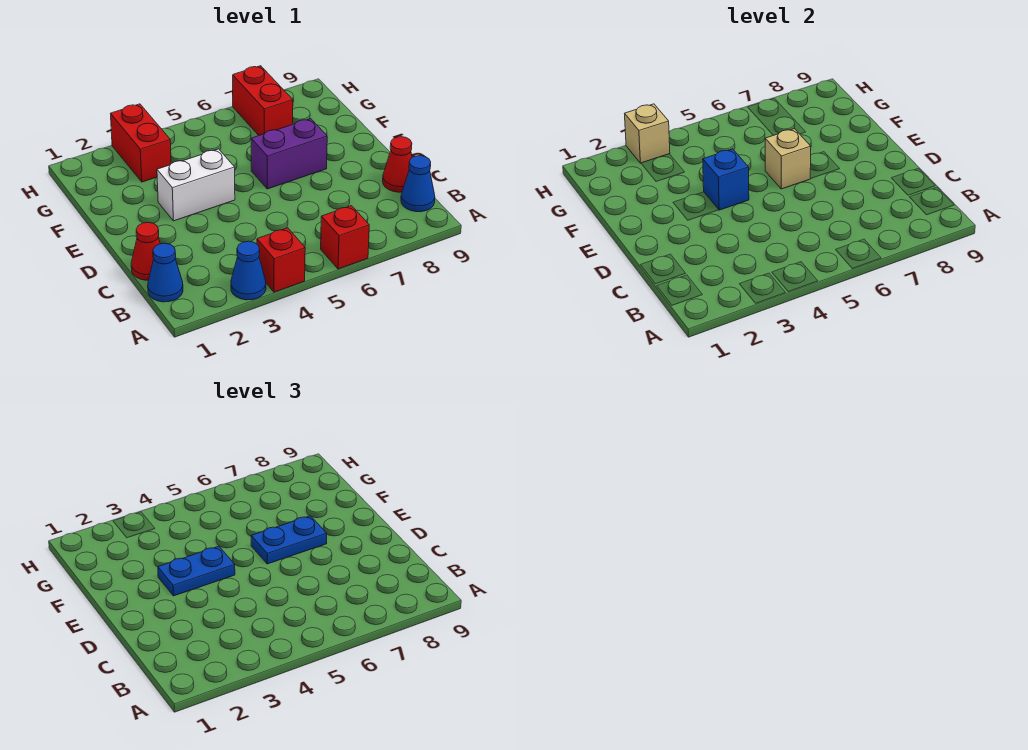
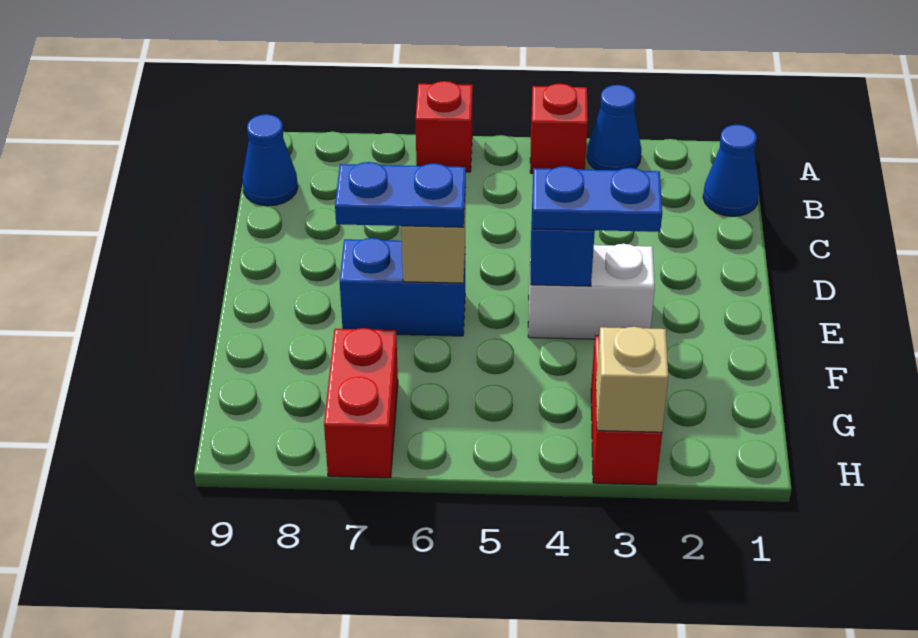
red 1x1 cone [131,223,161,280] -> none
red 1x1 cone [383,137,412,192] -> none
purple 1x2 brick [251,119,327,189] -> blue 1x2 brick [340,238,465,336]

